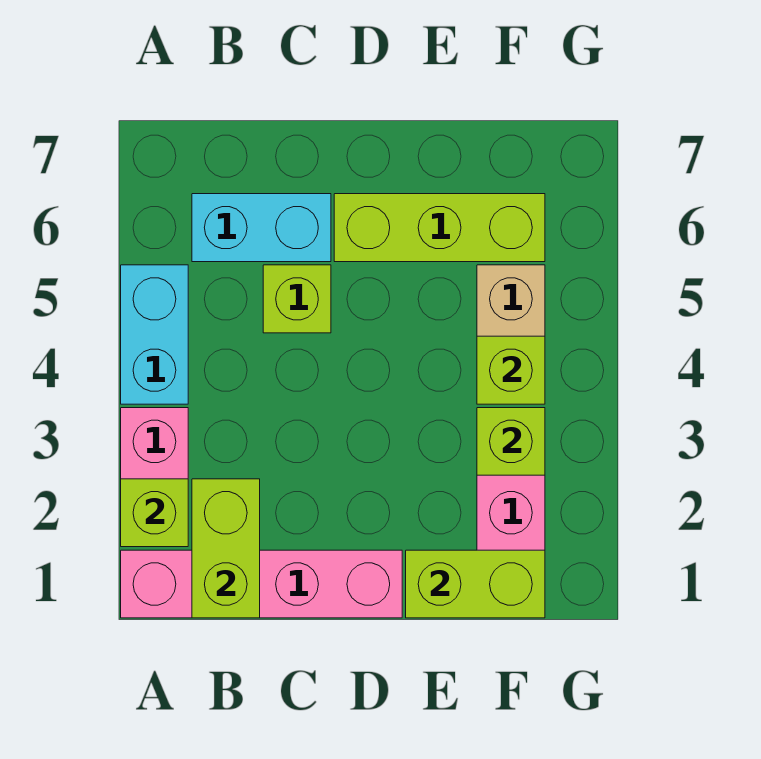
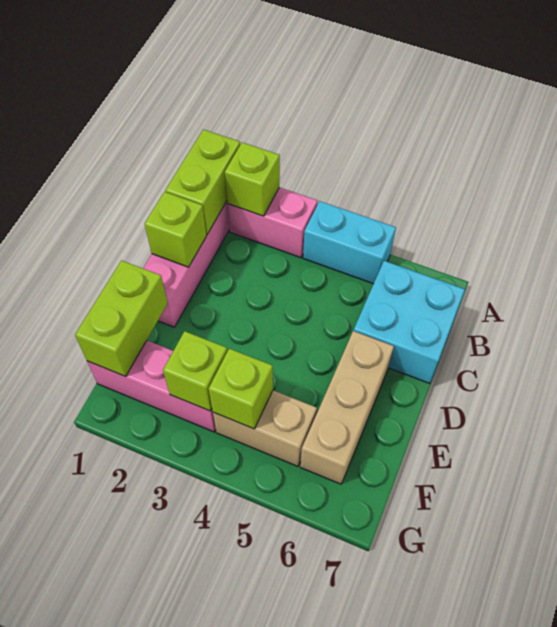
lime 1x2 brick [192,479,260,618] -> lime 1x2 brick turned to [165,129,240,234]
cyan 1x2 brick [192,194,331,262] -> cyan 2x2 brick [354,261,465,384]
lime 1x1 brick [263,265,331,333] -> lime 1x1 brick moved to [145,192,207,267]
lime 1x3 brick [334,194,545,262] -> tan 1x3 brick [300,331,394,484]

